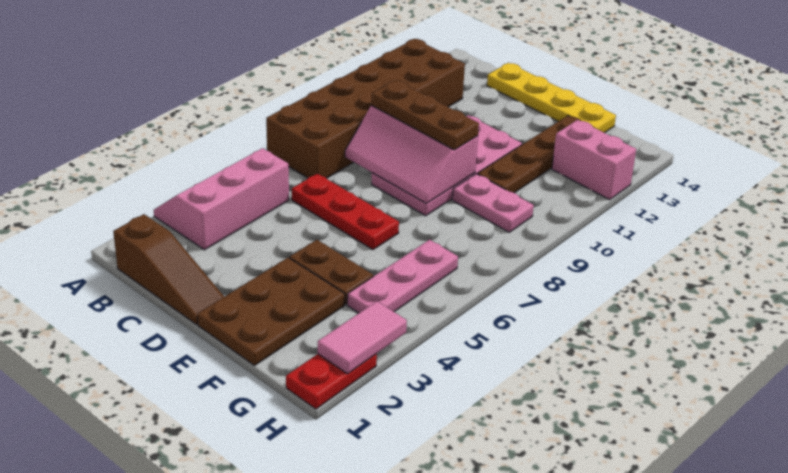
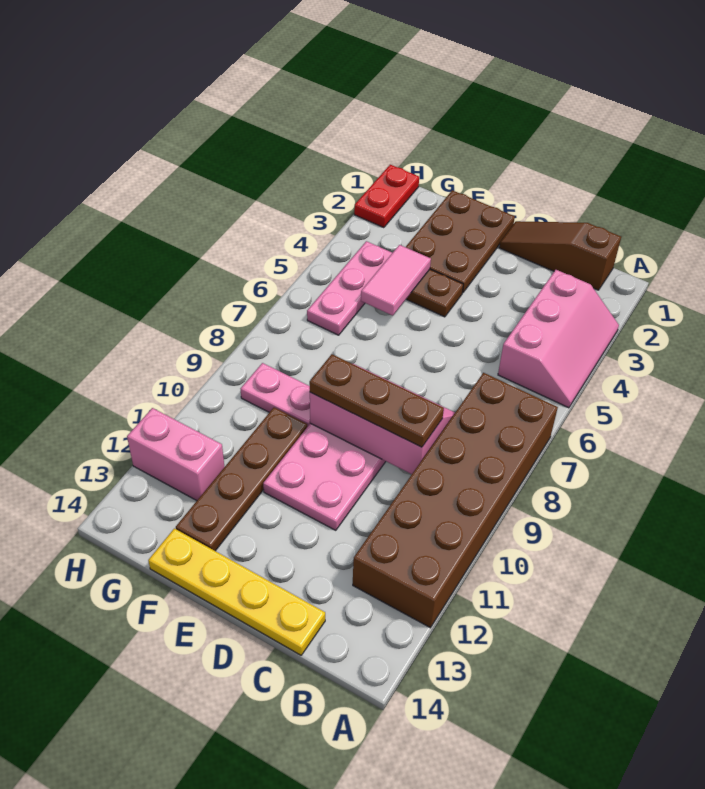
red 1x3 plate [292,174,399,250] -> none
pink 1x2 tile [318,301,407,374] -> pink 1x2 tile moved to [361,245,431,316]

